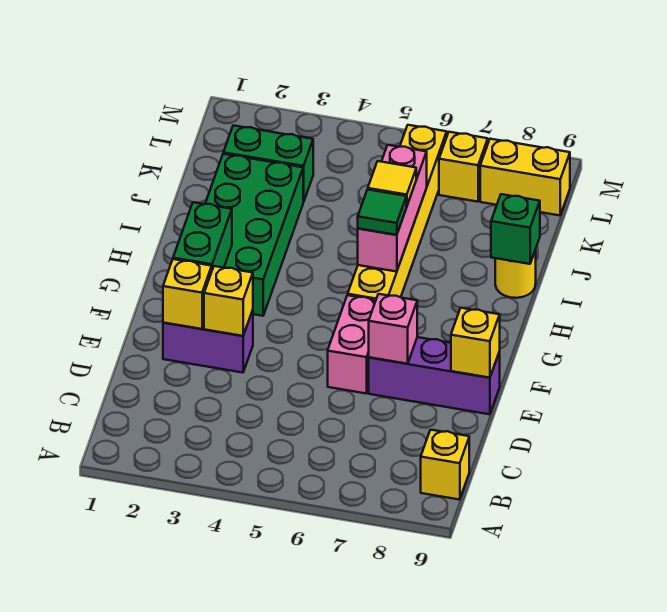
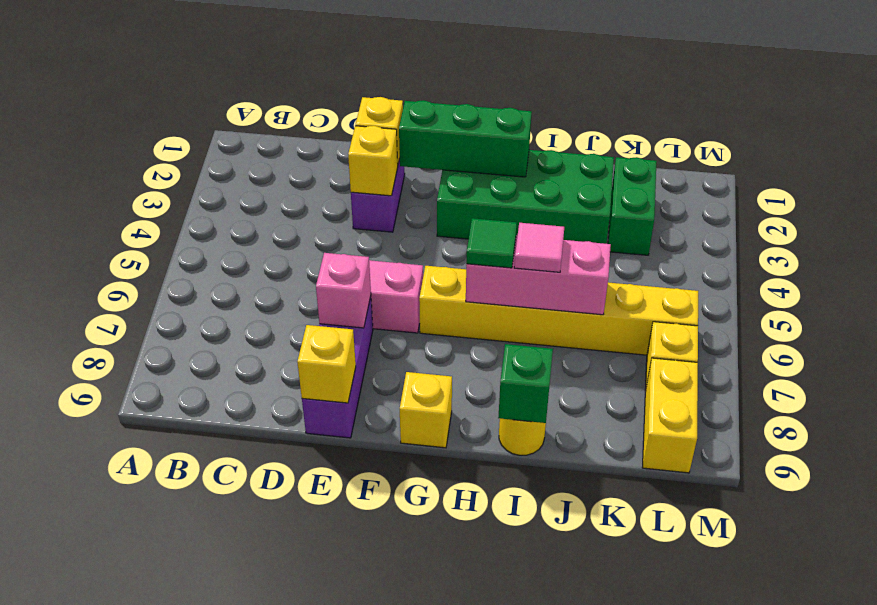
yellow 1x1 brick [421,430,469,500] -> yellow 1x1 brick moved to [400,372,452,448]
green 1x2 brick [173,202,232,269] -> green 1x3 brick [399,100,532,177]
yellow 1x1 tile [368,161,416,206] -> pink 1x1 tile [514,223,564,272]

